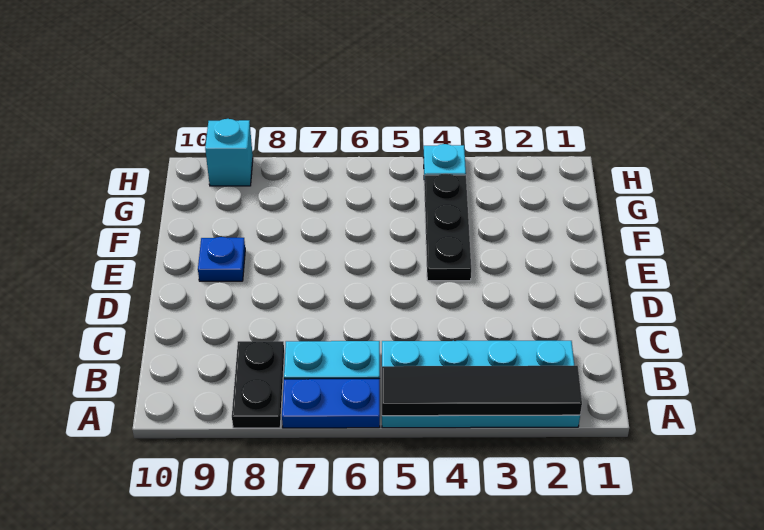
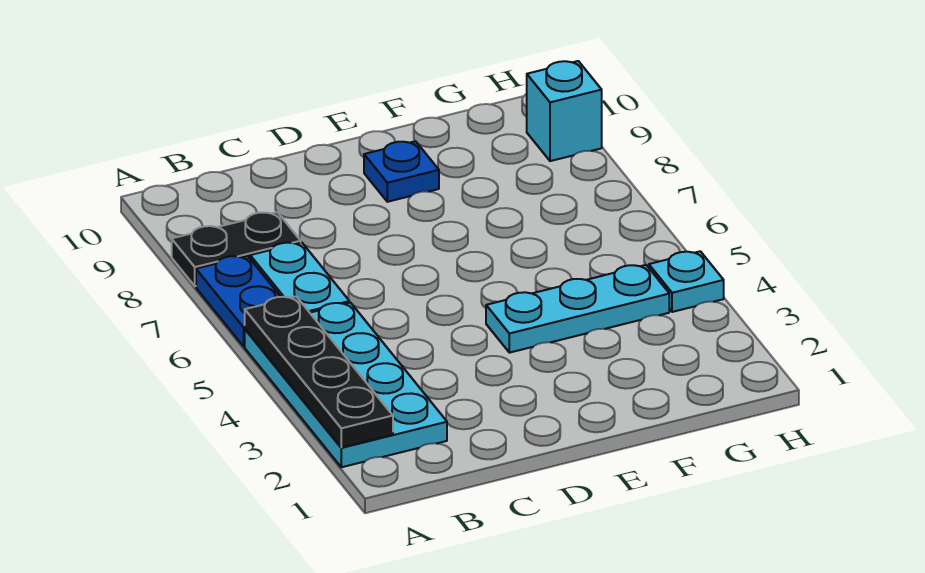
black 1x4 tile [382,366,582,416] -> black 1x4 plate [245,296,393,447]
black 1x3 plate [424,173,471,281] -> cyan 1x3 plate [486,265,669,353]

